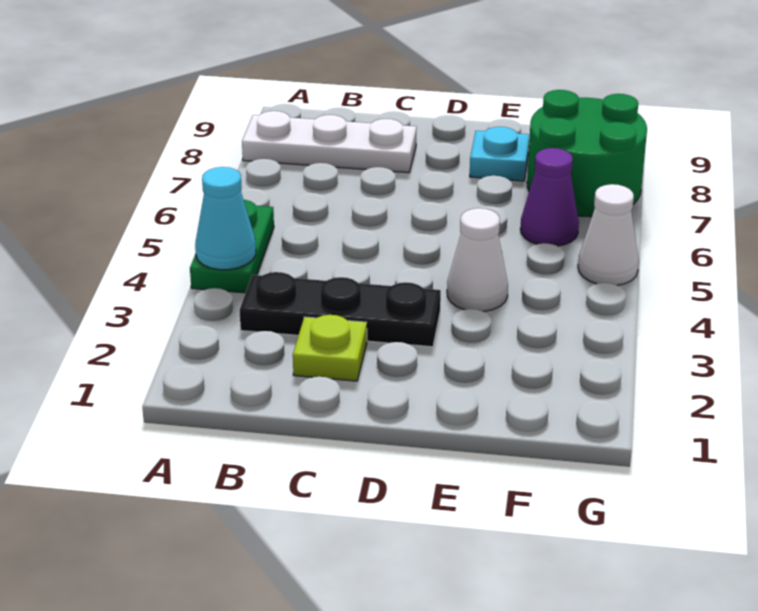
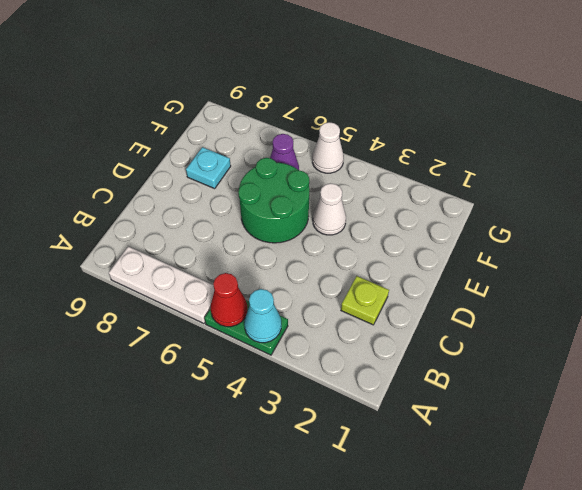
none -> red 1x1 cone [211,273,247,327]
white 1x3 plate [242,111,417,173] -> white 1x3 plate turned to [109,247,214,324]
black 1x3 plate [240,272,441,347] -> none
green 2x2 round brick [527,90,647,217] -> green 2x2 round brick moved to [238,158,309,243]

